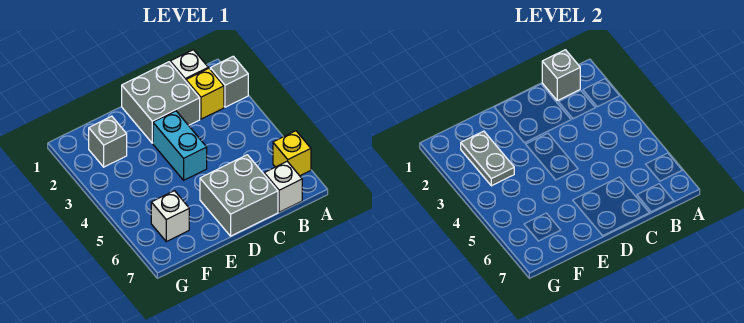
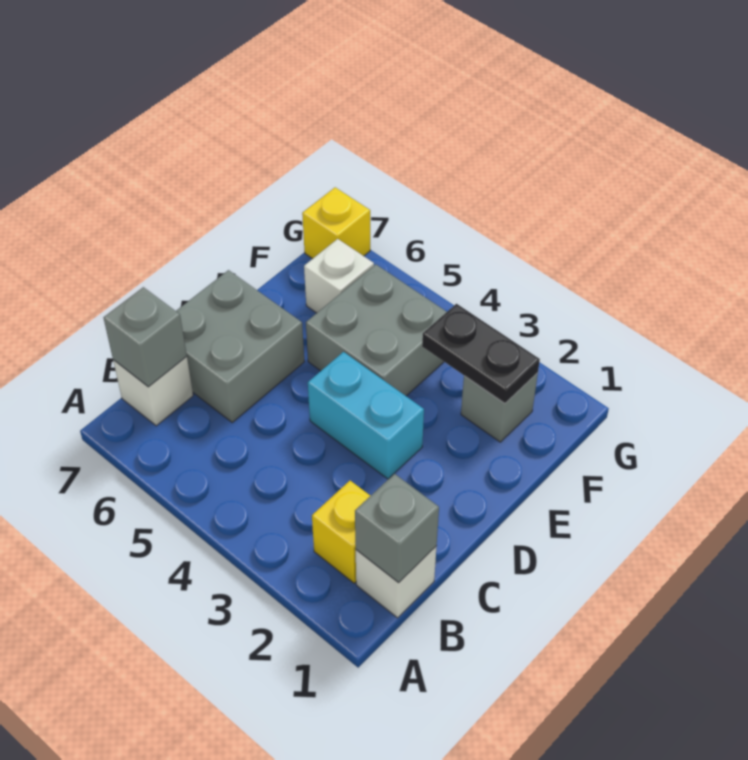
grey 1x1 brick [210,56,248,107] -> grey 1x1 brick moved to [104,287,187,387]
yellow 1x1 brick [273,131,311,176] -> yellow 1x1 brick moved to [302,187,370,259]
grey 2x2 brick [122,62,200,143] -> grey 2x2 brick moved to [306,264,446,396]
grey 1x2 plate [461,131,514,186] -> black 1x2 plate [422,304,540,403]

